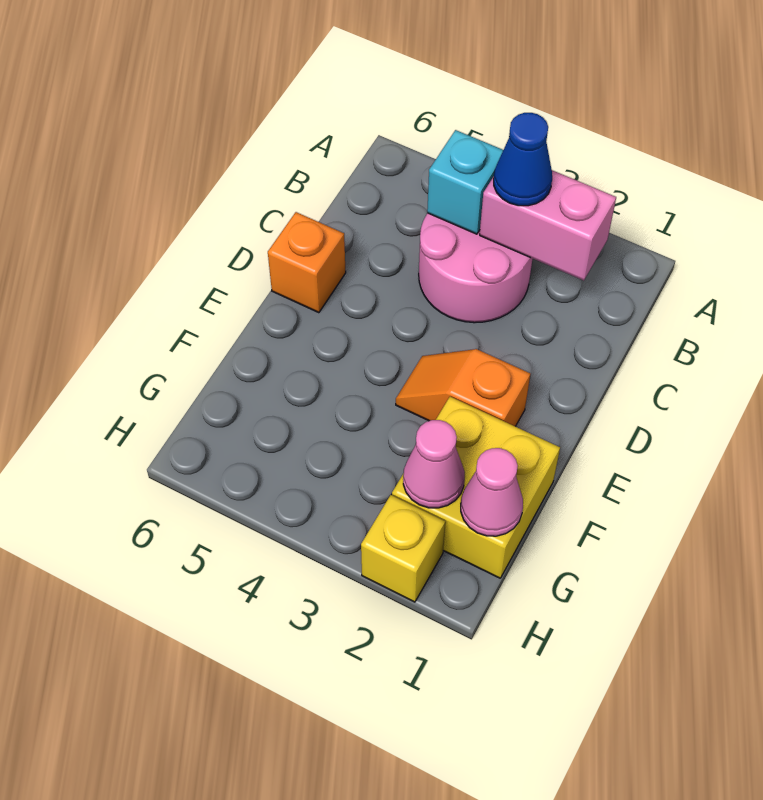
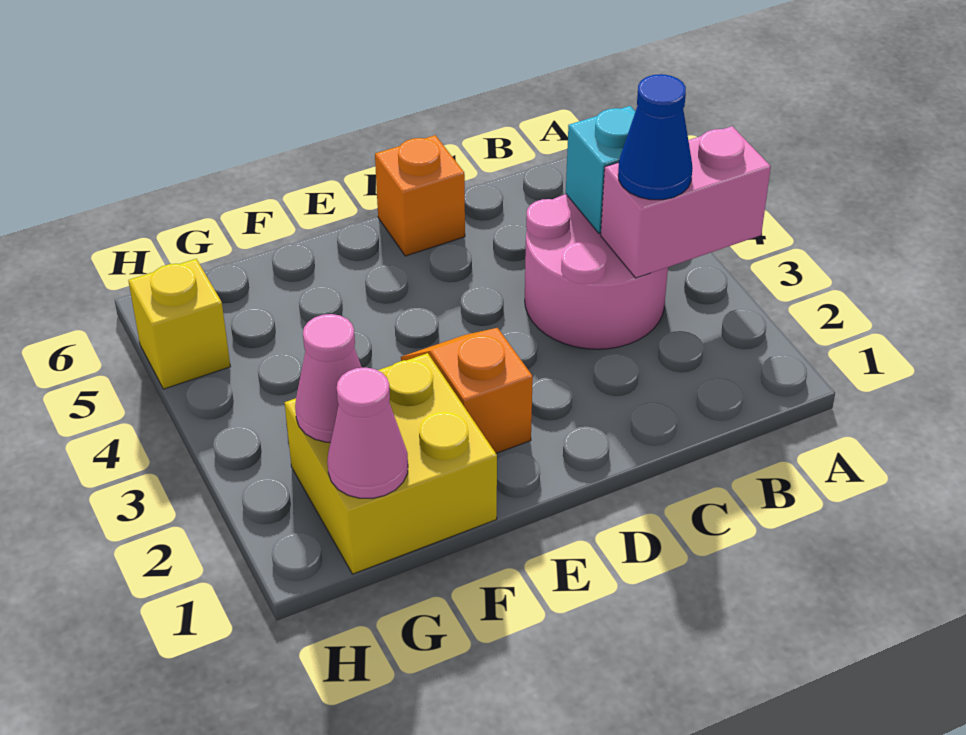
pink 1x2 brick [480,170,616,281] -> pink 1x2 brick turned to [601,126,771,278]
yellow 1x1 brick [361,495,445,602] -> yellow 1x1 brick moved to [128,259,230,389]

